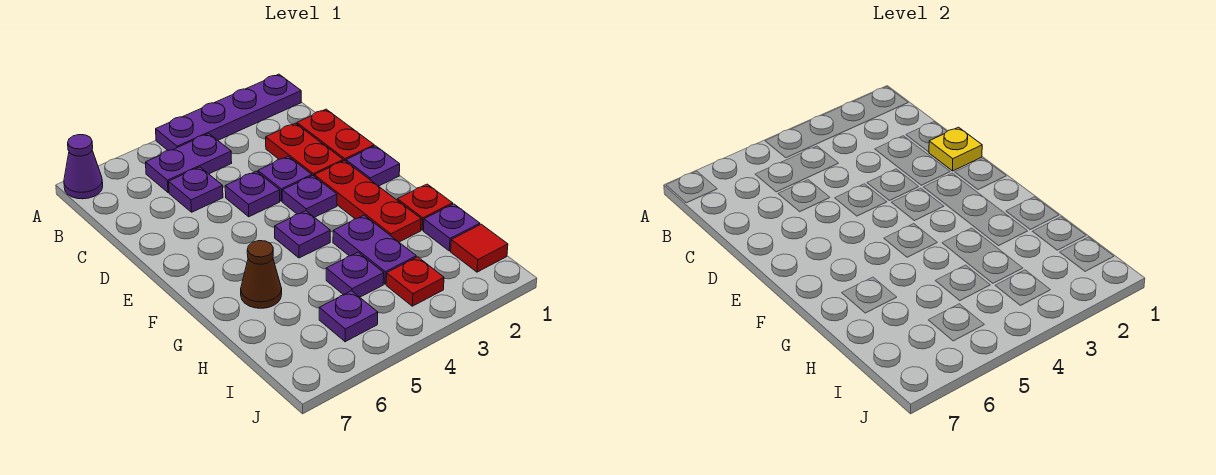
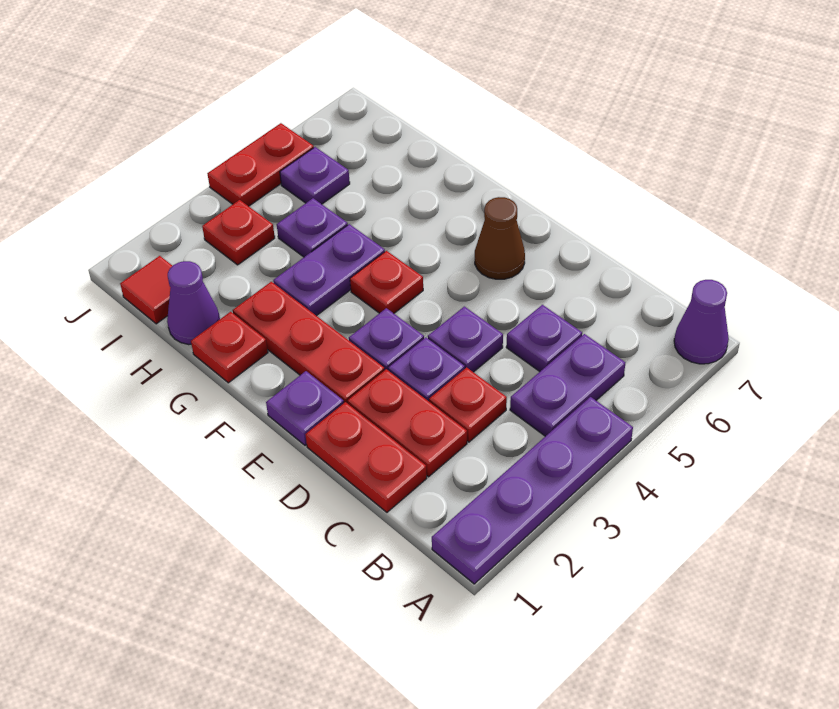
none -> red 1x1 plate [429,367,507,442]
yellow 1x1 plate [929,127,982,171] -> none
purple 1x1 plate [275,211,330,258] -> red 1x1 plate [350,251,423,313]
purple 1x2 plate [333,215,416,284] -> purple 1x2 plate turned to [273,224,385,316]
brown 1x1 cone [241,241,282,308] -> brown 1x1 cone moved to [475,197,525,279]
purple 1x1 plate [424,204,480,251] -> purple 1x1 cone [167,261,220,345]
none -> red 1x2 plate [207,123,314,206]

